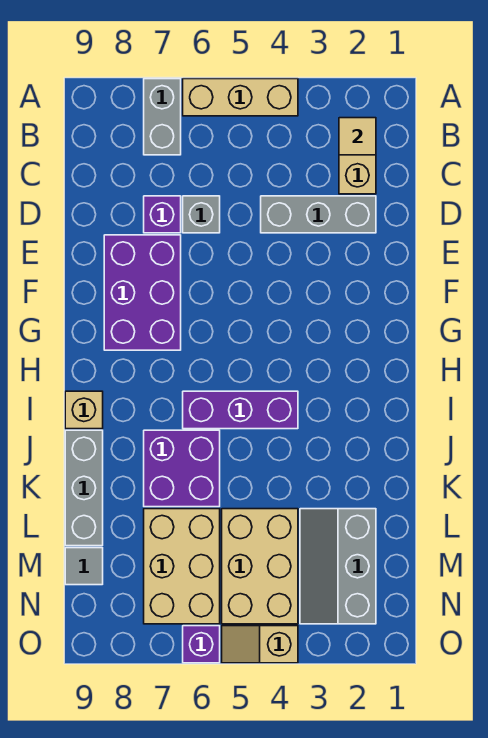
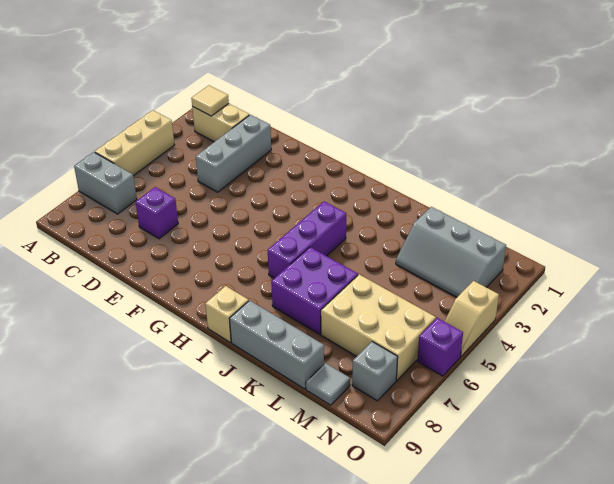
grey 1x1 brick [183,196,220,233] -> grey 1x1 brick moved to [352,342,398,401]
purple 2x3 brick [104,235,181,350] -> none
tan 2x3 brick [222,509,298,624] -> none

